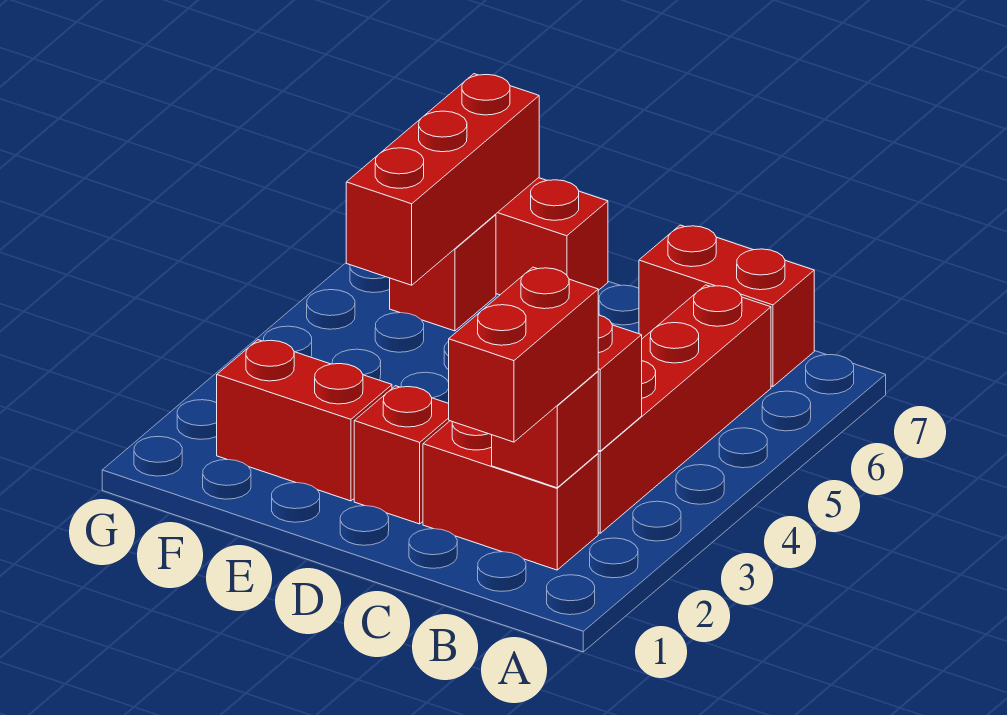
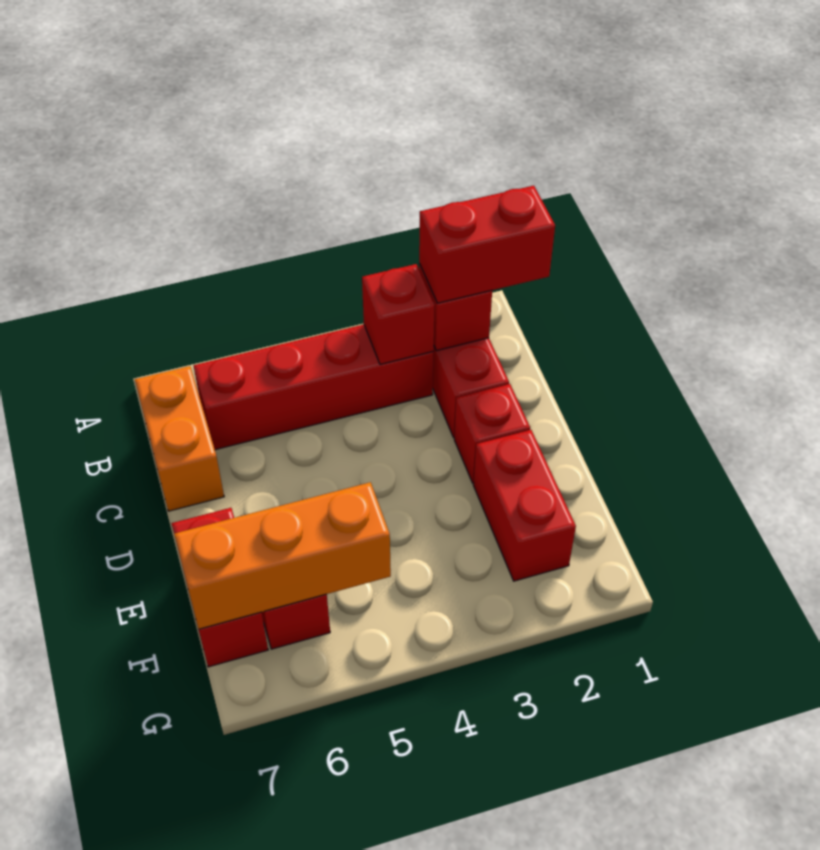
red 1x2 brick [639,225,814,386] -> orange 1x2 brick [135,366,224,511]
red 1x3 brick [346,74,539,285] -> orange 1x3 brick [174,482,391,629]

